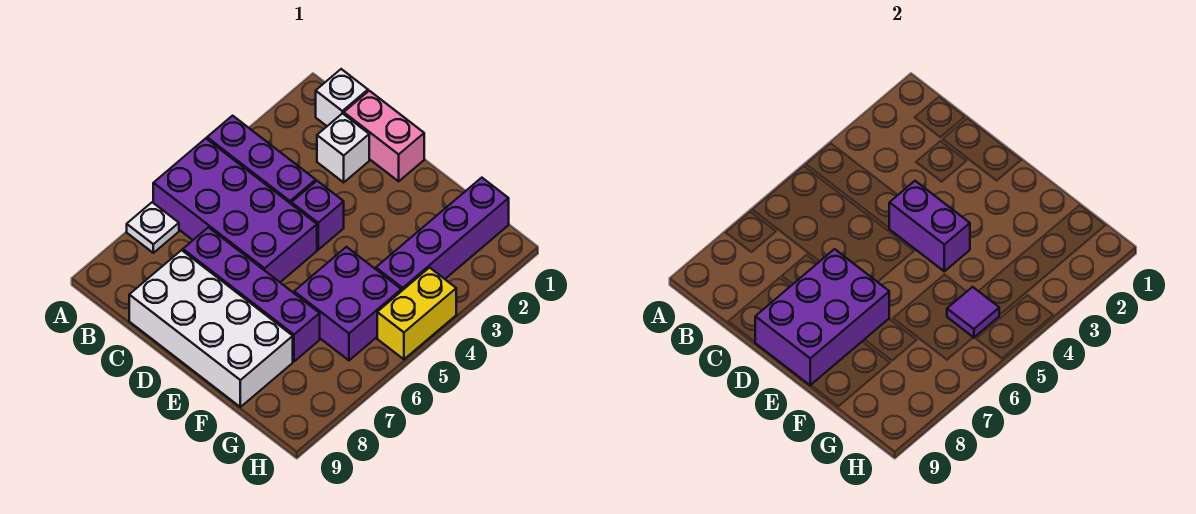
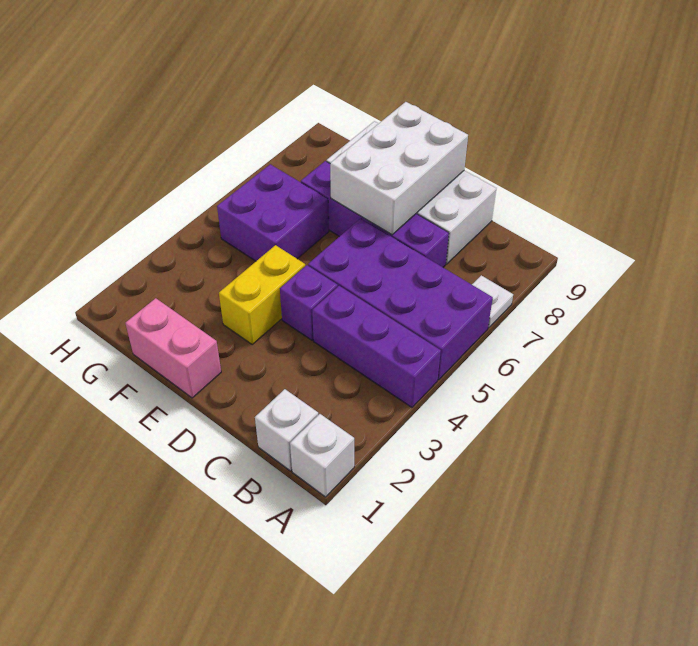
pink 1x2 brick [344,91,424,181] -> pink 1x2 brick moved to [125,298,221,398]
white 1x1 brick [317,113,369,182] -> white 1x1 brick moved to [290,414,354,497]
purple 1x2 brick [889,181,970,271] -> none
purple 2x3 brick [755,249,889,385] -> white 2x3 brick [330,102,468,235]
purple 1x4 brick [376,178,509,291] -> none
purple 1x1 tile [947,287,999,338] -> none
yellow 1x2 brick [377,268,456,359] -> yellow 1x2 brick moved to [219,245,305,344]

